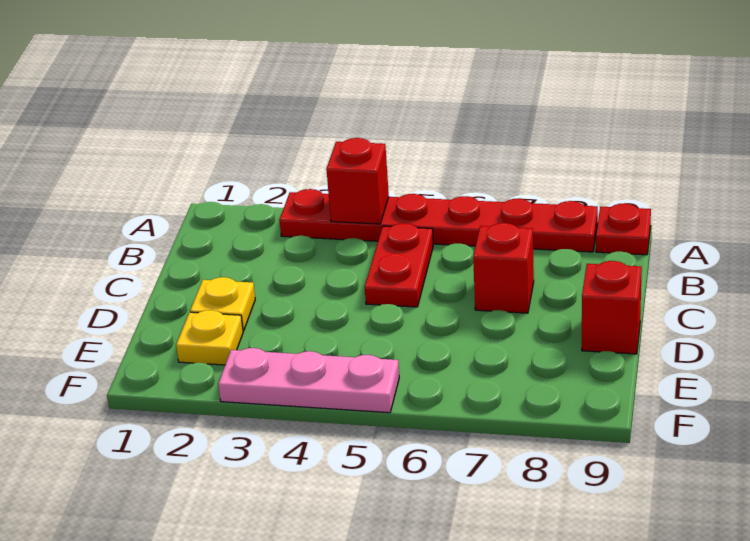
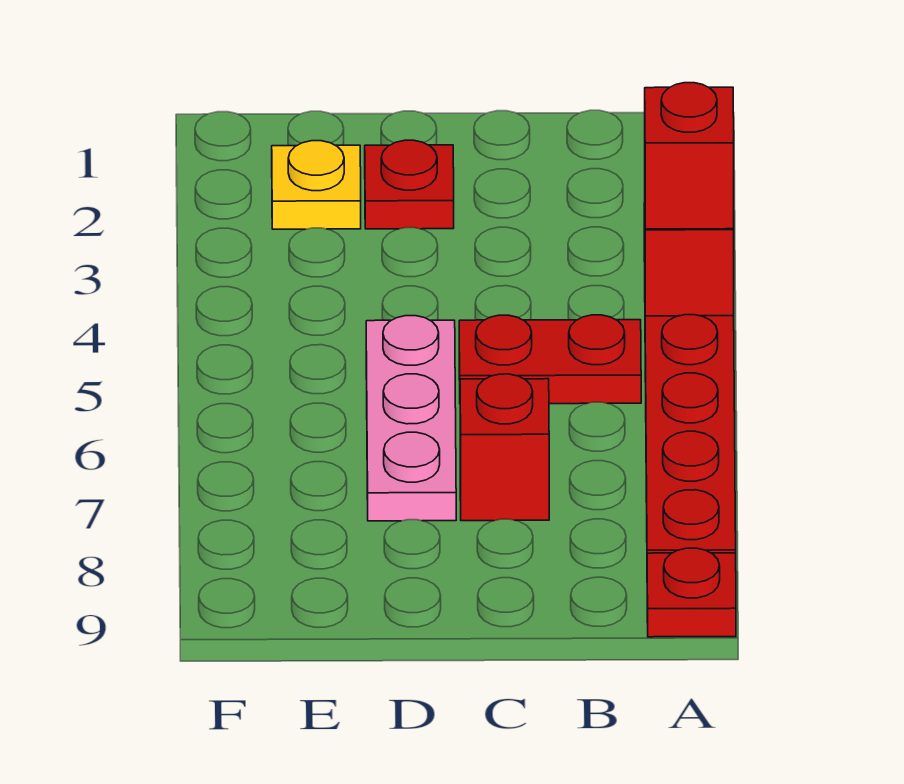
yellow 1x1 plate [190,277,255,331] -> red 1x1 plate [365,140,454,229]
red 1x1 brick [582,261,642,354] -> red 1x1 brick moved to [645,83,734,229]
pink 1x3 plate [218,348,399,413] -> pink 1x3 plate moved to [366,316,456,521]

